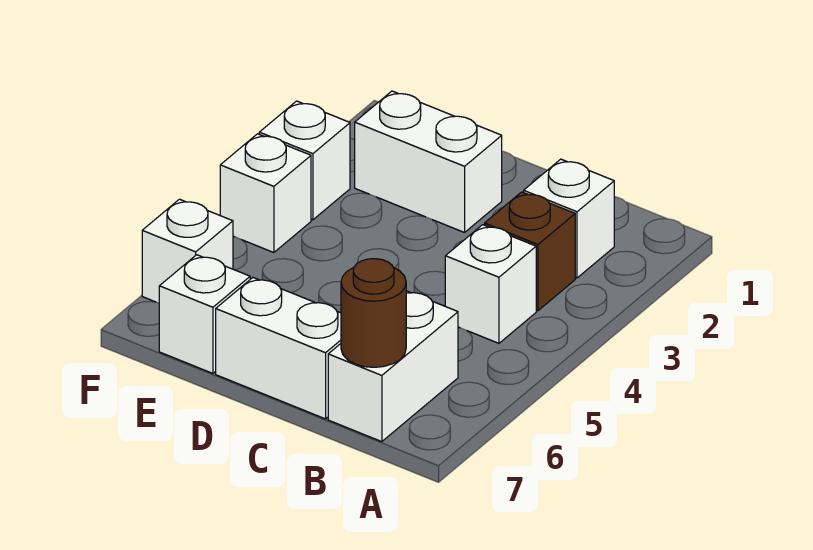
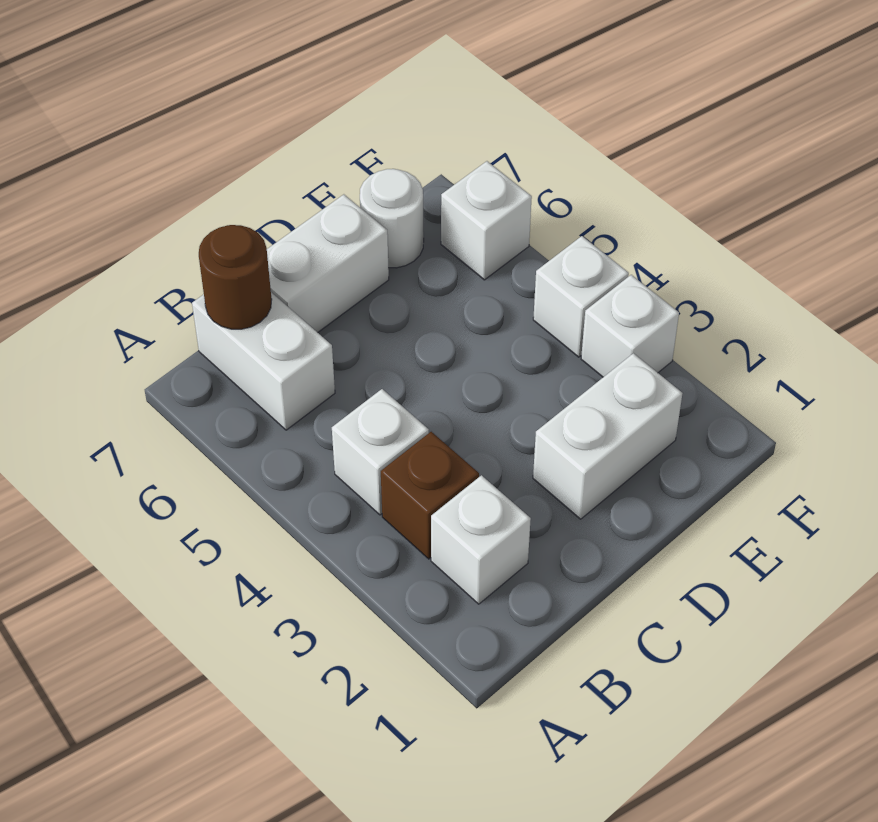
white 1x1 brick [159,255,250,373] -> white 1x1 round brick [360,169,424,268]

